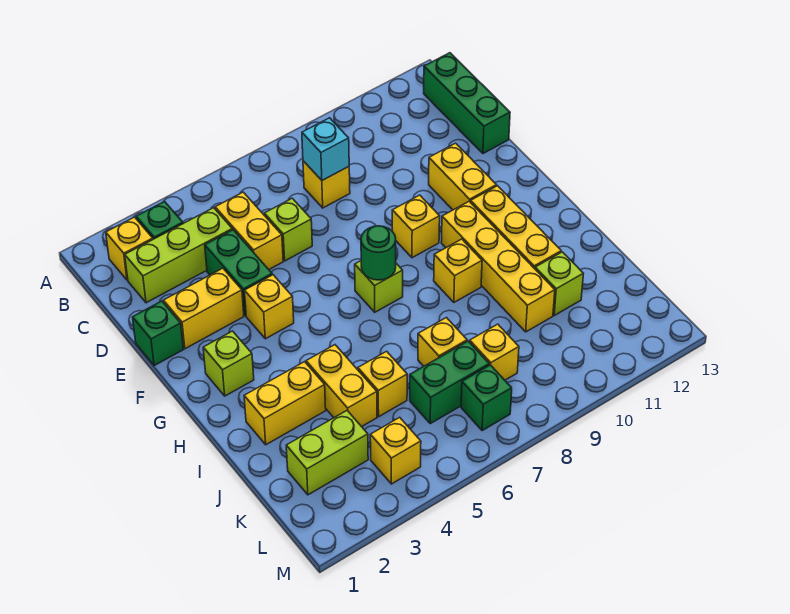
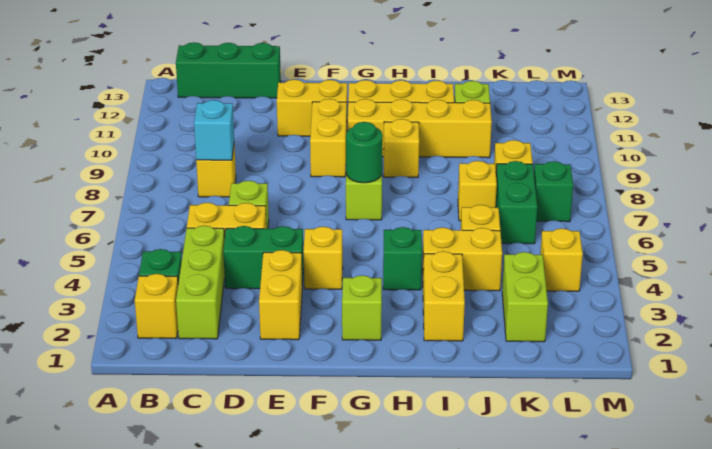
green 1x1 brick [132,301,183,366] -> green 1x1 brick moved to [383,227,422,290]
yellow 1x1 brick [392,195,440,258] -> yellow 1x2 brick [310,99,347,177]

